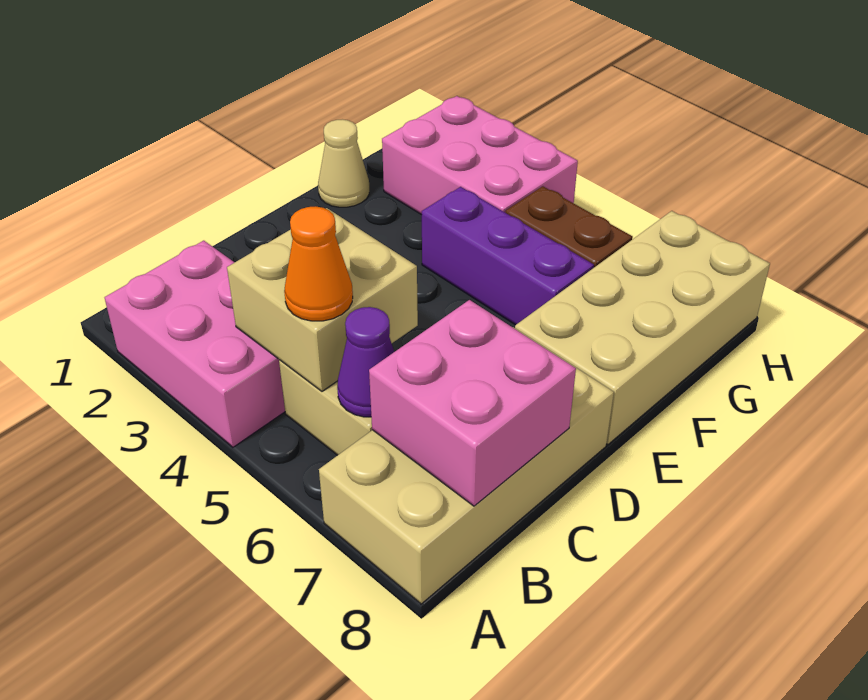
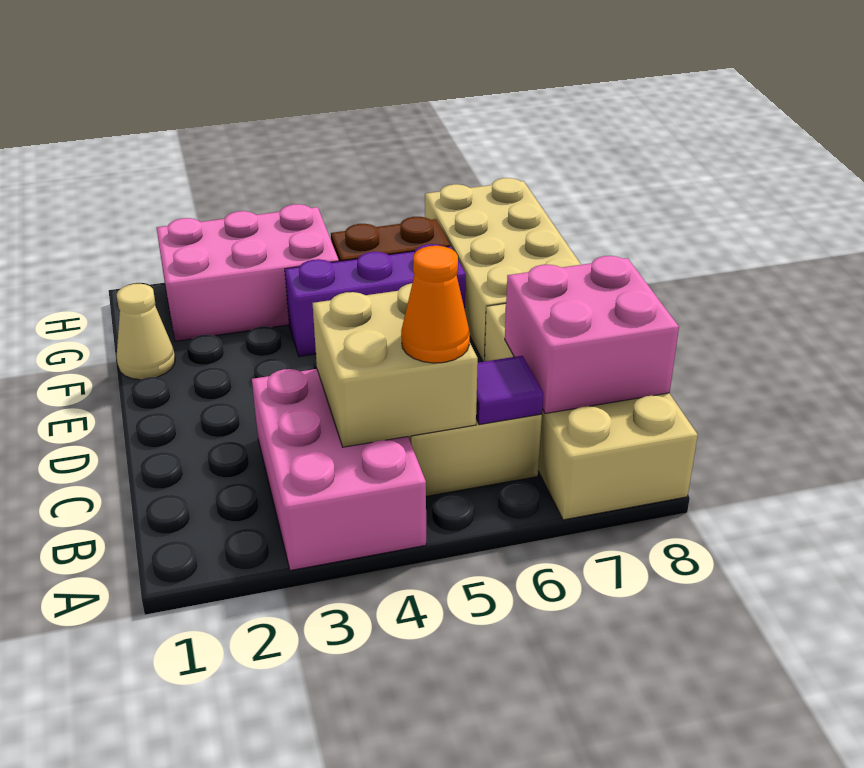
pink 2x3 brick [105,241,285,447] -> pink 2x3 brick turned to [252,369,426,571]
purple 1x1 cone [337,307,394,417] -> purple 1x1 tile [476,356,543,425]

